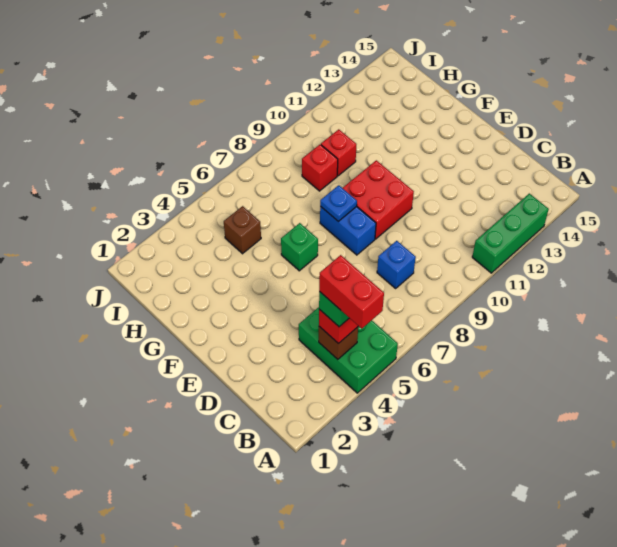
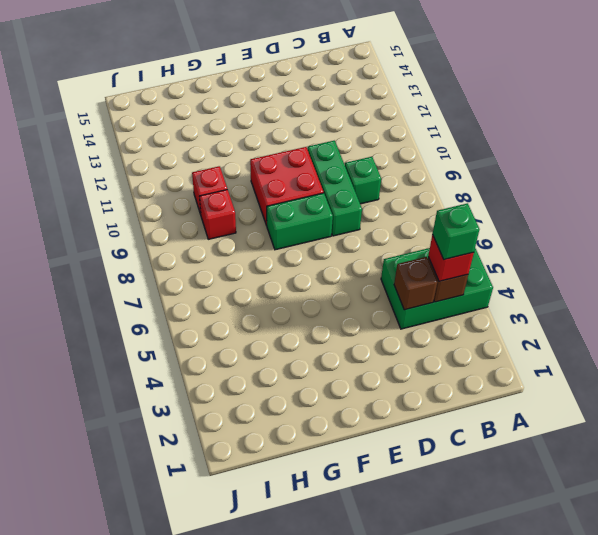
red 1x2 brick [319,255,384,329] -> none
green 1x3 brick [472,194,549,273] -> green 1x3 brick moved to [308,141,362,236]
blue 1x1 brick [377,241,416,288] -> none
blue 1x2 brick [320,206,376,255] -> green 1x2 brick [267,193,333,250]
green 1x1 brick [281,223,318,271] -> green 1x1 brick moved to [345,157,381,204]
blue 1x1 plate [320,185,357,221] -> none
brown 1x1 brick [224,206,261,254] -> brown 1x1 brick moved to [394,257,437,310]

